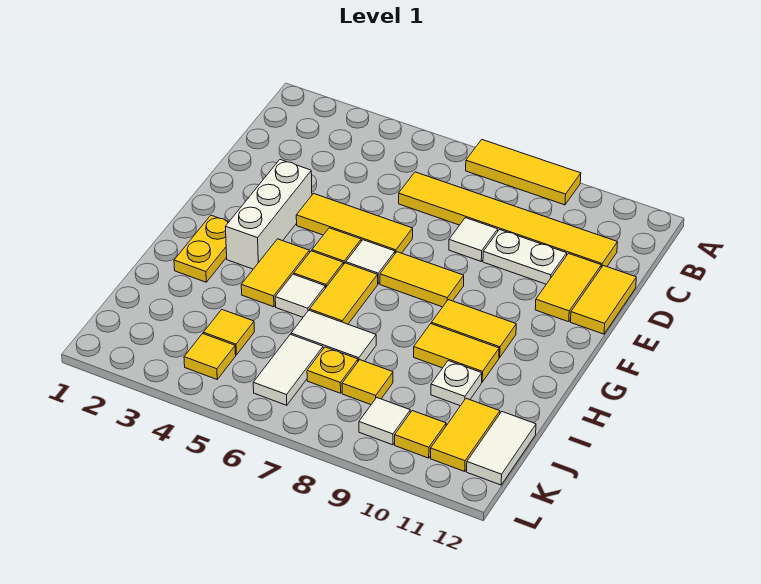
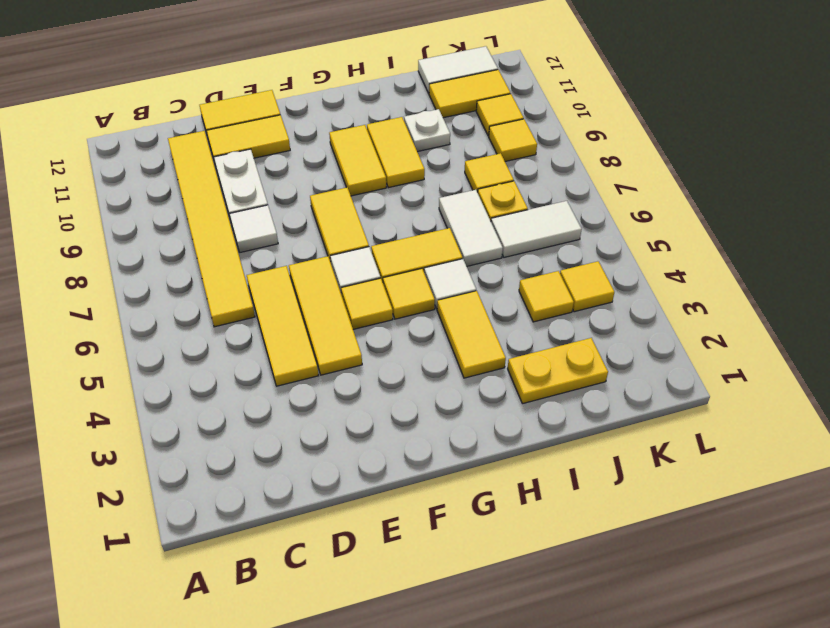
yellow 1x3 tile [466,140,581,205] -> yellow 1x3 tile moved to [247,266,319,386]
white 1x3 brick [225,160,312,269] -> none
yellow 1x2 plate [174,215,229,282] -> yellow 1x2 plate moved to [508,338,608,404]
yellow 1x2 tile [241,239,310,307] -> yellow 1x2 tile turned to [437,291,506,378]
white 1x1 tile [359,398,410,445] -> yellow 1x1 tile [489,119,537,161]

